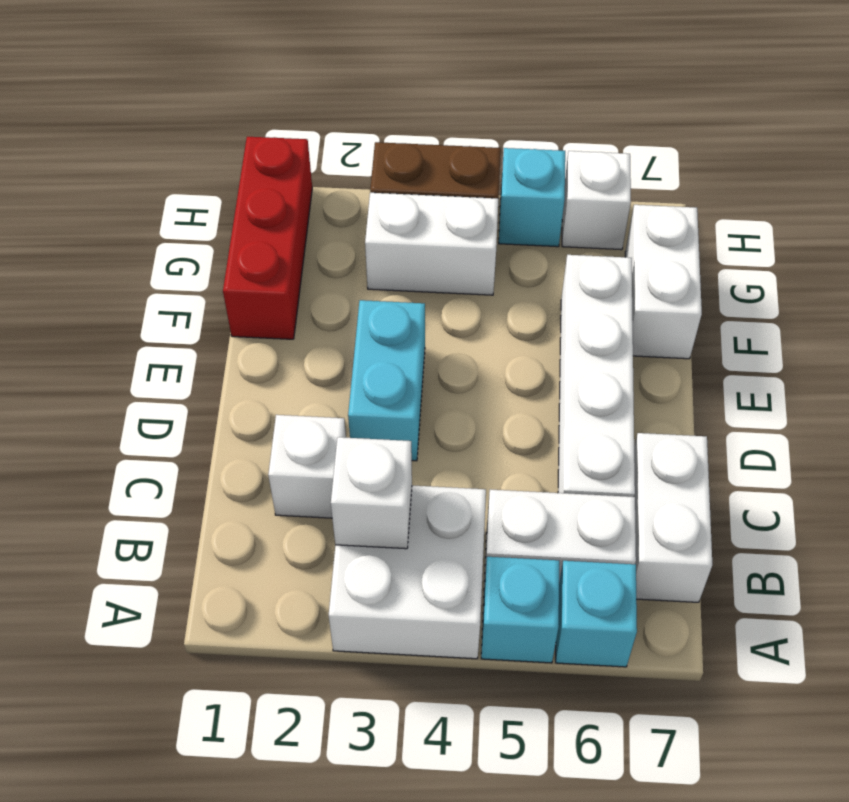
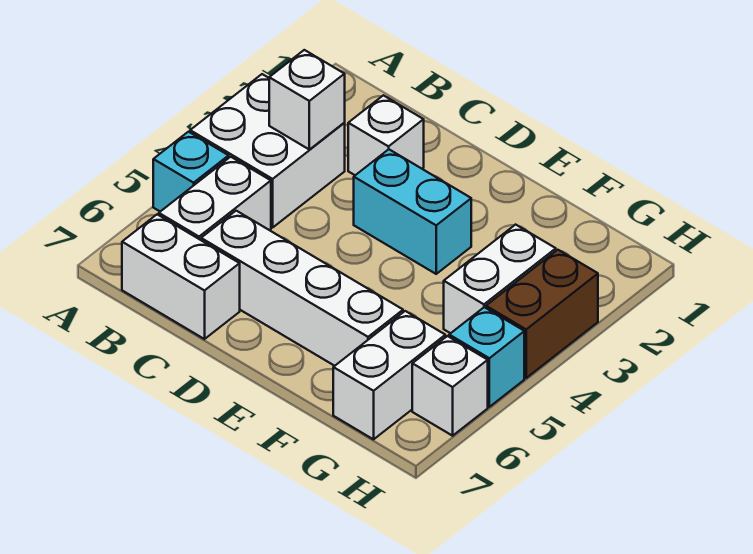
cyan 1x1 brick [556,561,637,667] -> none
red 1x3 brick [223,137,312,339] -> none
white 1x2 brick [625,205,702,359] -> white 1x2 brick turned to [333,311,445,439]

